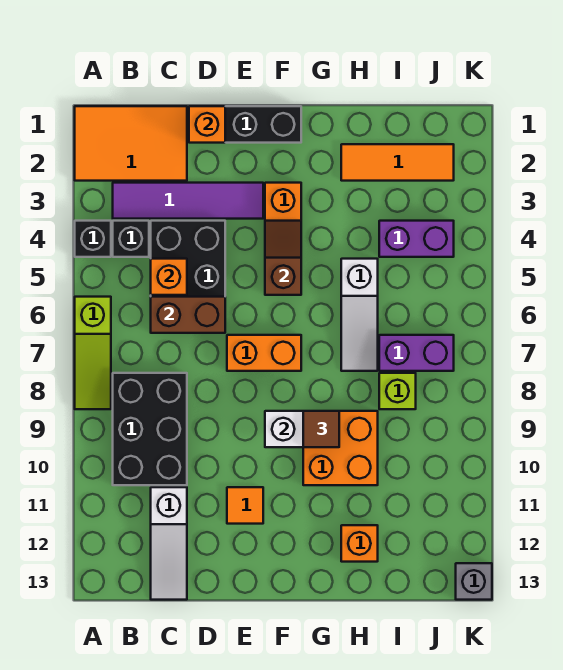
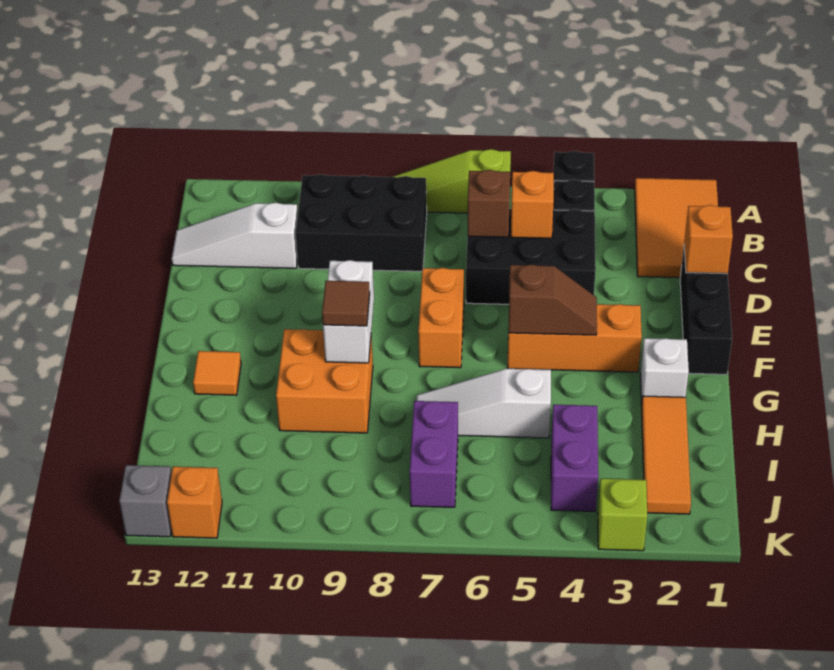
purple 1x4 tile [113,183,263,219] -> none
brown 1x2 brick [151,297,225,333] -> brown 1x1 brick [468,170,510,237]
orange 1x1 tile [227,487,263,524] -> orange 1x1 tile moved to [193,351,241,395]
none -> white 1x1 brick [640,338,689,405]
orange 1x1 brick [341,525,378,562] -> orange 1x1 brick moved to [167,467,222,538]
lime 1x1 brick [379,373,416,409] -> lime 1x1 brick moved to [598,479,647,551]

